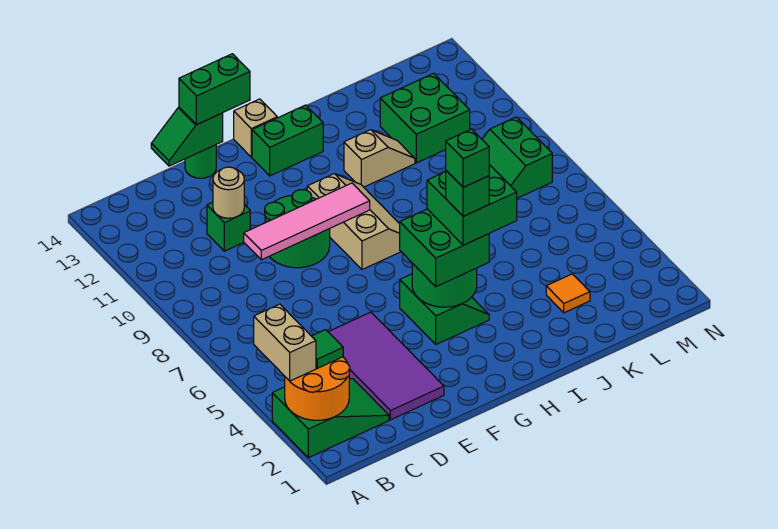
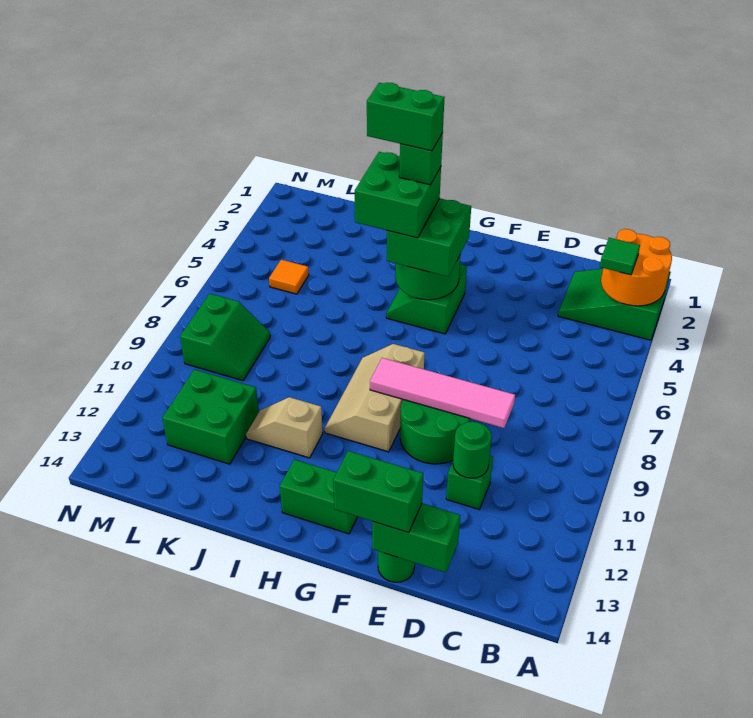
tan 1x2 brick [254,304,316,381] -> none
purple 2x4 tile [329,312,444,420] -> none
tan 1x1 round brick [213,167,244,218] -> green 1x1 round brick [453,422,492,478]
green 1x2 slope [151,108,223,166] -> green 1x2 brick [372,503,460,573]
tan 1x1 brick [234,99,277,157] -> none
green 1x1 brick [446,129,489,187] -> green 1x2 brick [367,83,445,151]
orange 1x1 tile [546,274,590,313] -> orange 1x1 tile moved to [269,260,309,294]

